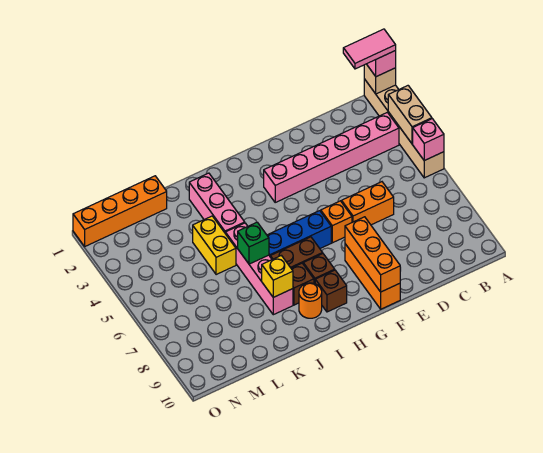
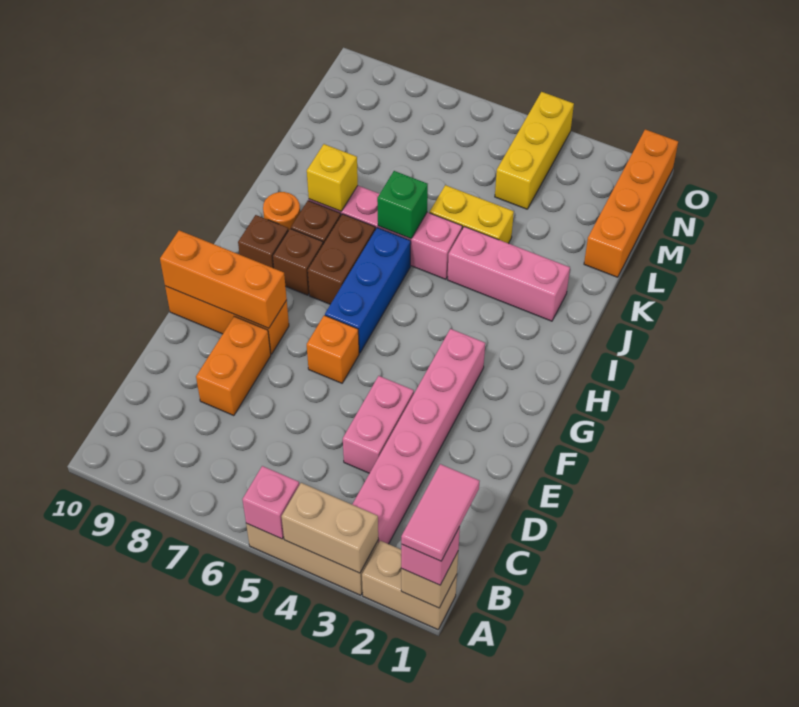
none -> pink 1x2 brick [343,376,414,473]
orange 1x2 brick [342,182,394,225] -> orange 1x2 brick moved to [196,316,271,416]
none -> yellow 1x3 brick [495,92,574,209]

